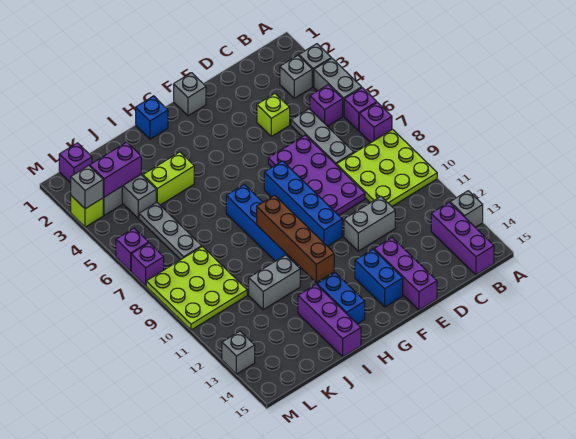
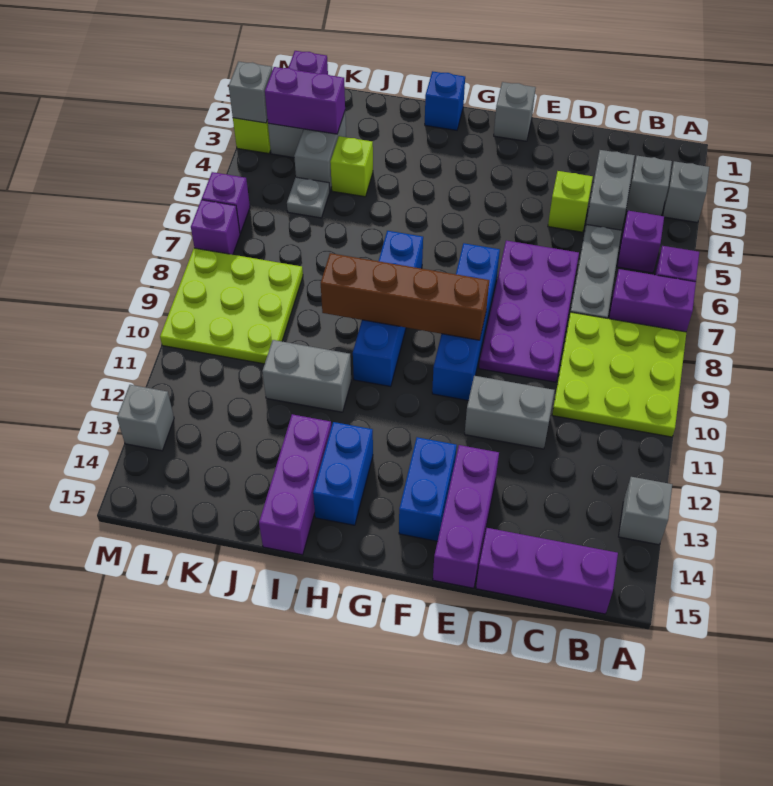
grey 1x2 brick [314,58,362,116] -> grey 1x2 brick moved to [586,150,635,230]
purple 1x1 brick [359,103,392,142] -> purple 1x2 brick [609,269,696,332]
purple 1x3 brick [431,202,494,275] -> purple 1x3 brick turned to [476,528,618,614]
brown 1x4 brick [257,195,334,282] -> brown 1x4 brick turned to [321,253,489,340]
lime 1x2 brick [143,152,194,205] -> lime 1x1 brick [330,136,373,197]
grey 1x3 plate [139,202,202,260] -> grey 1x1 plate [287,177,330,218]

